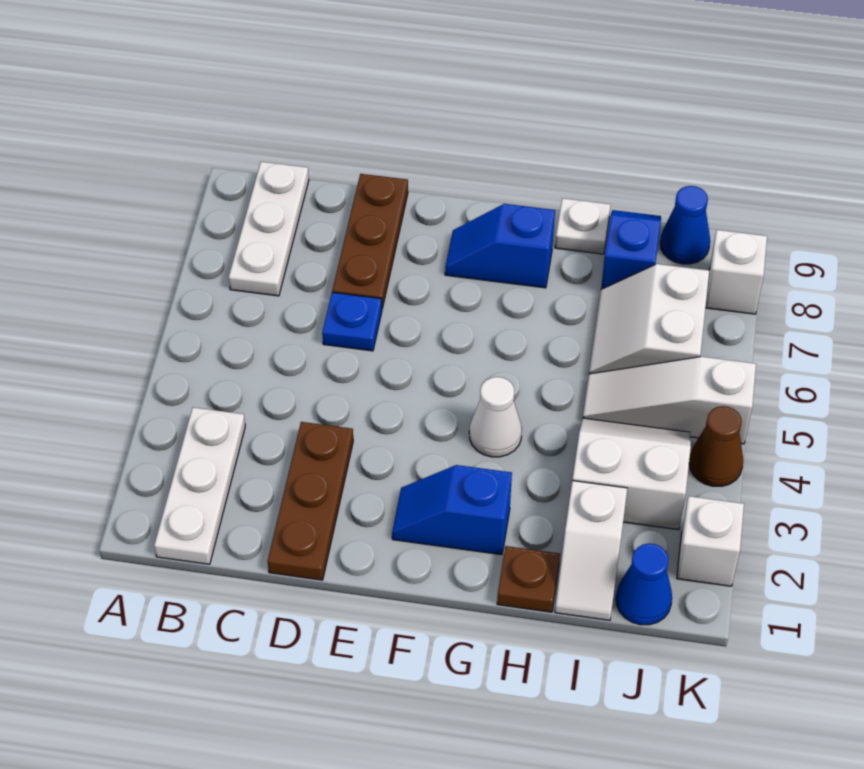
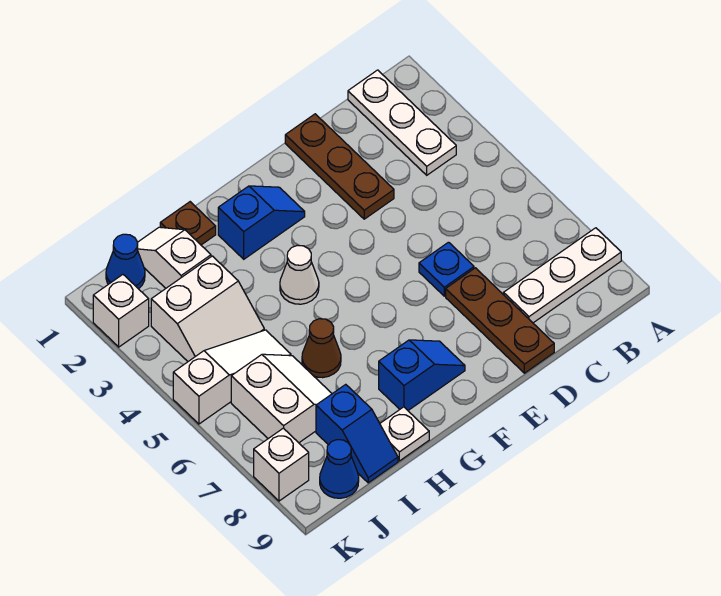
white 1x3 plate [229,162,309,296] -> white 1x3 plate turned to [504,228,621,323]
brown 1x1 cone [689,406,743,486] -> brown 1x1 cone moved to [302,319,341,378]

